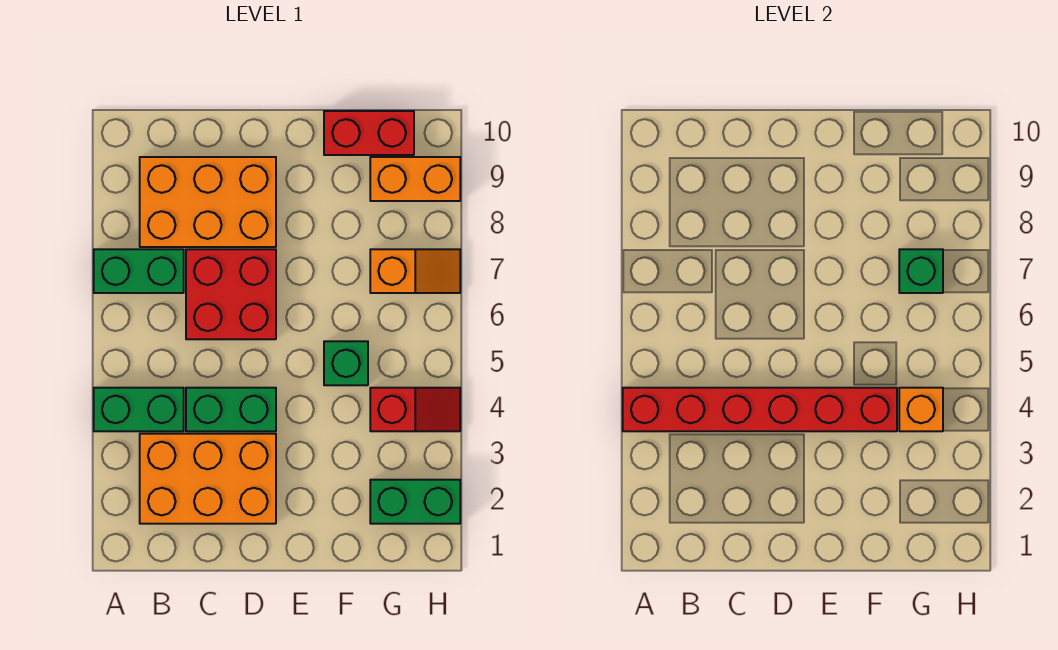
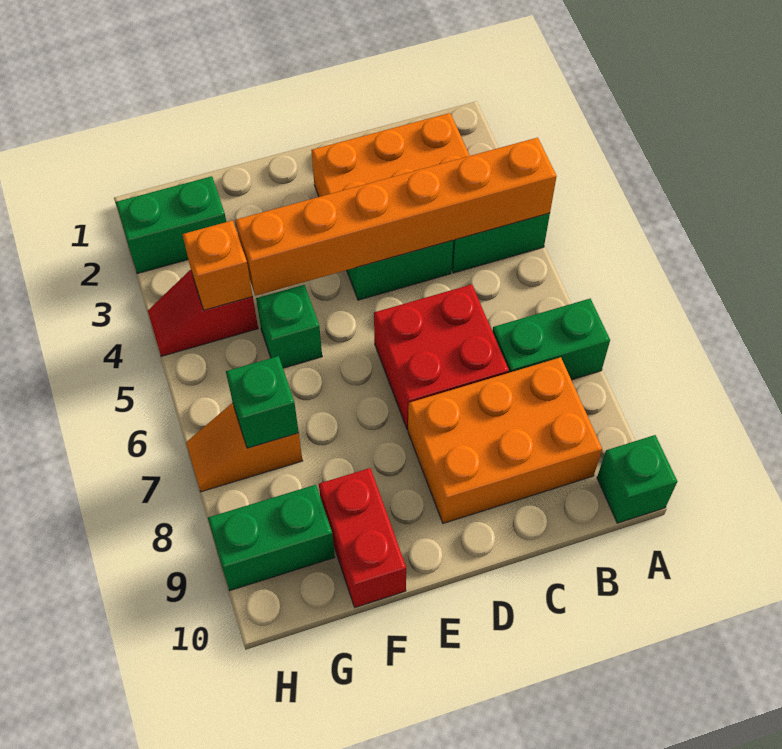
red 1x6 brick [623,388,897,431] -> orange 1x6 brick [236,138,557,296]
none -> green 1x1 brick [597,435,677,523]
red 1x2 brick [324,111,414,155] -> red 1x2 brick turned to [319,468,406,607]
orange 1x2 brick [370,157,460,201] -> green 1x2 brick [208,485,335,590]

